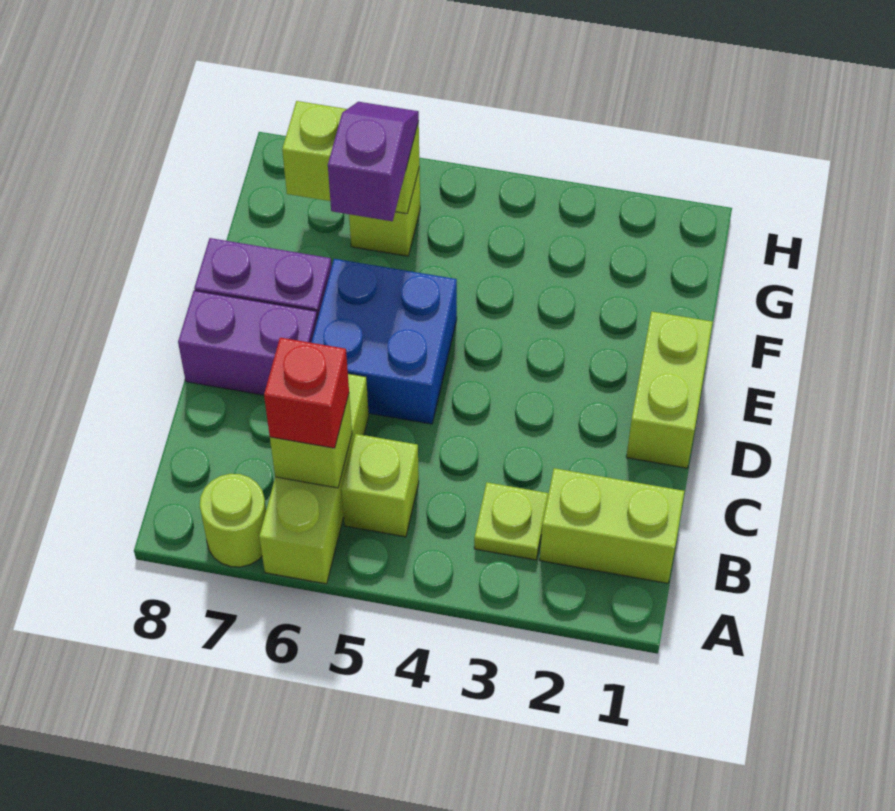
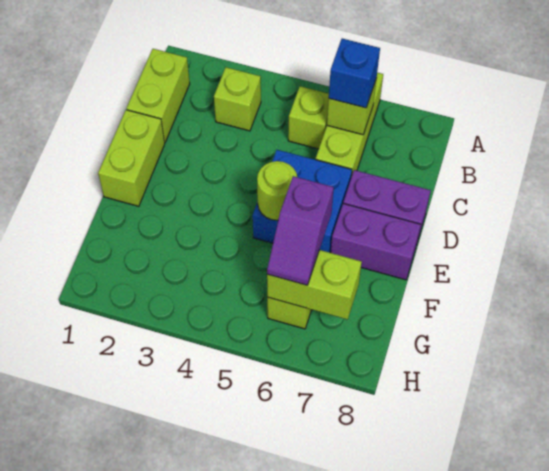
lime 1x1 round brick [200,474,266,567] -> lime 1x1 round brick moved to [257,161,297,220]
lime 1x2 brick [540,468,684,583] -> lime 1x2 brick turned to [127,49,190,143]
lime 1x1 plate [474,482,548,560] -> lime 1x1 brick [214,67,261,131]
red 1x1 brick [264,338,349,448] -> blue 1x1 brick [329,39,380,108]

